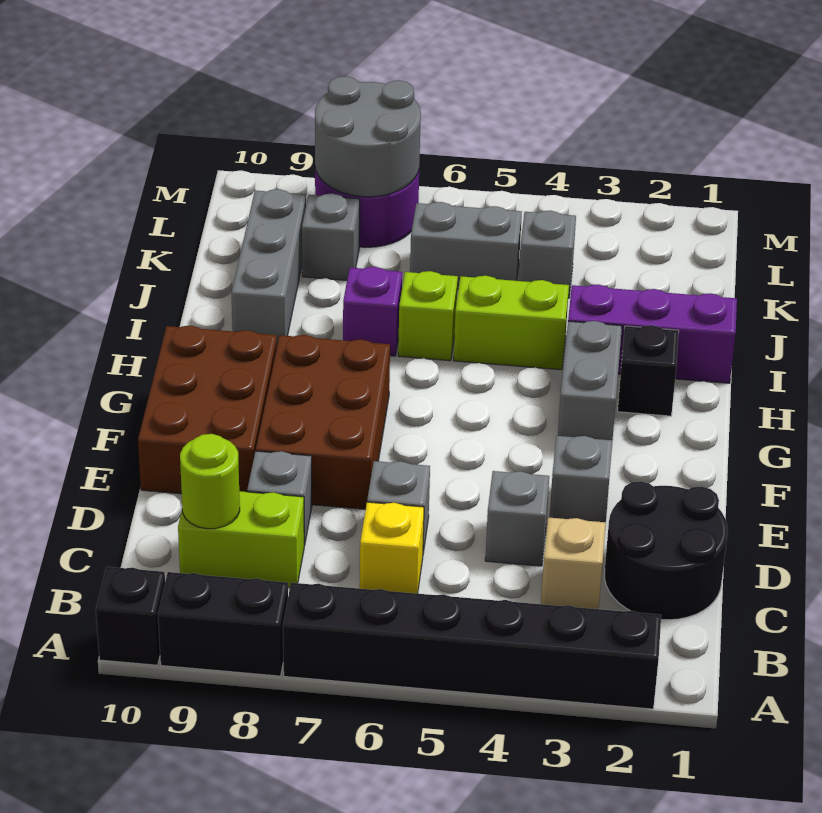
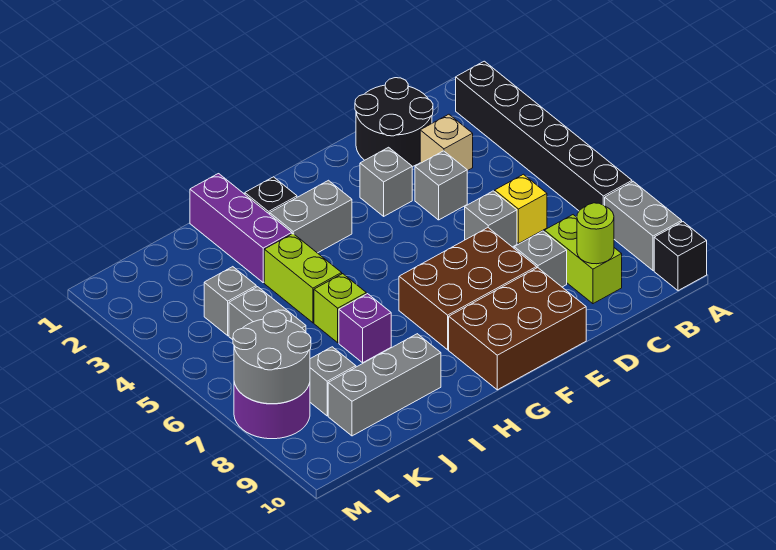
black 1x2 brick [158,572,288,676] -> grey 1x2 brick [605,181,682,271]

